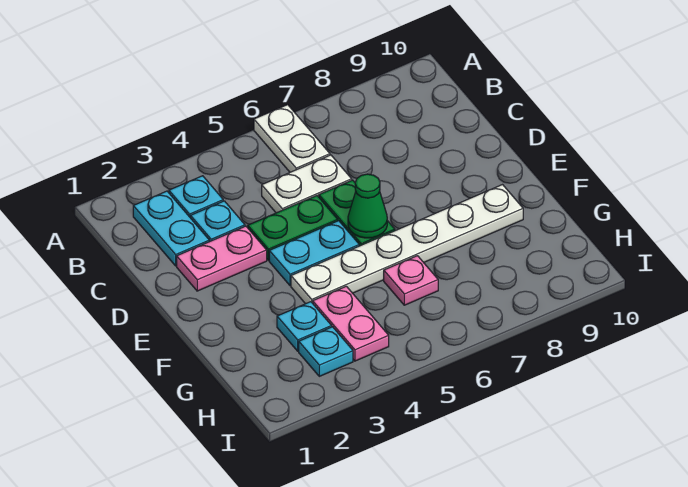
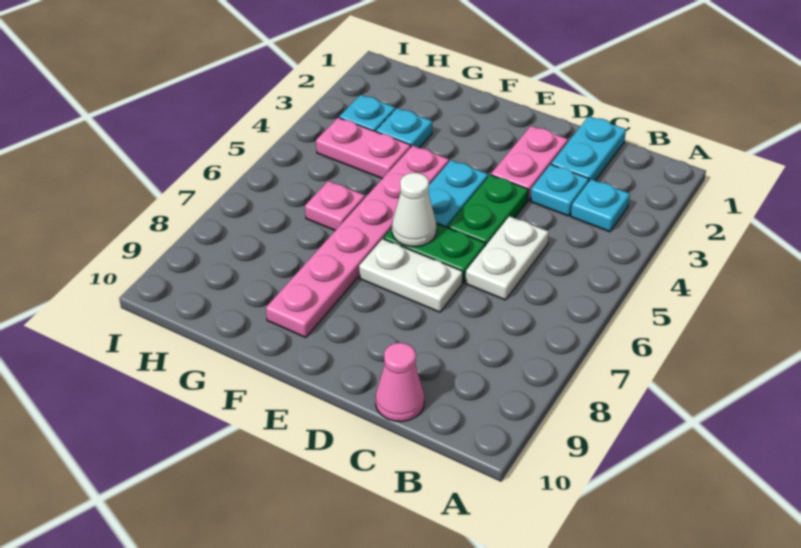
white 1x2 plate [254,105,330,172] -> white 1x2 plate moved to [359,239,463,312]
cyan 1x2 plate [133,191,209,266] -> cyan 1x2 plate turned to [551,116,626,182]
none -> pink 1x1 cone [376,343,424,422]
green 1x1 cone [348,174,387,238] -> white 1x1 cone [392,173,436,247]
white 1x6 plate [291,185,523,304] -> pink 1x6 plate [266,146,449,338]

